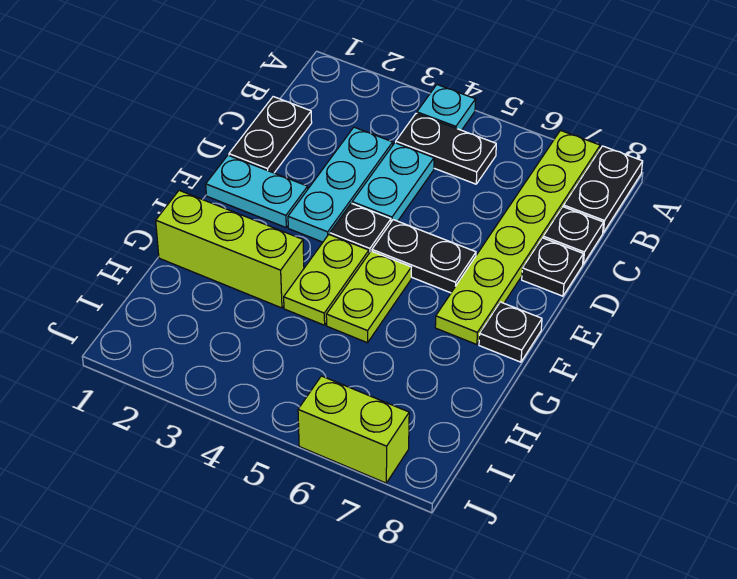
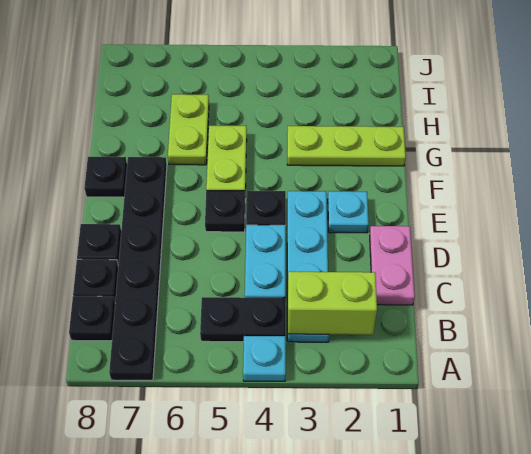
lime 1x6 plate [435,130,600,345] -> black 1x6 plate [109,157,167,380]
black 1x2 plate [564,146,643,232] -> black 1x1 plate [69,296,115,341]
black 1x2 plate [229,97,312,173] -> pink 1x2 plate [370,226,415,305]
cyan 1x3 plate [288,127,393,242] -> cyan 1x4 plate [287,191,329,342]
cyan 1x2 plate [206,155,308,227] -> cyan 1x1 plate [328,191,369,233]
black 1x2 plate [372,220,476,293] -> black 1x1 plate [205,191,245,232]
lime 1x2 plate [284,234,369,325] -> lime 1x2 plate moved to [168,94,209,165]
lime 1x3 brick [156,190,304,308] -> lime 1x3 plate [287,126,406,166]
lime 1x2 brick [298,376,409,483] -> lime 1x2 brick moved to [288,272,377,335]

